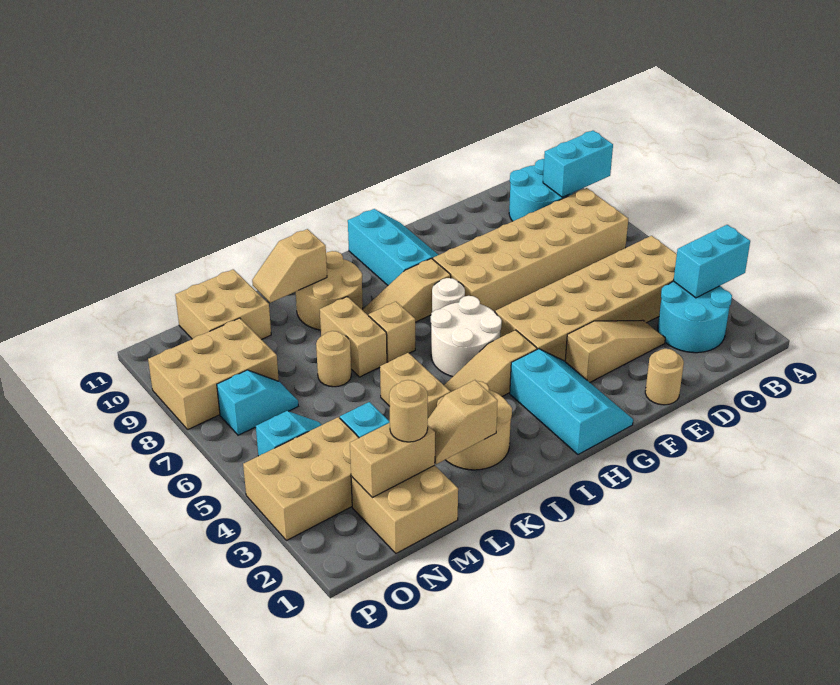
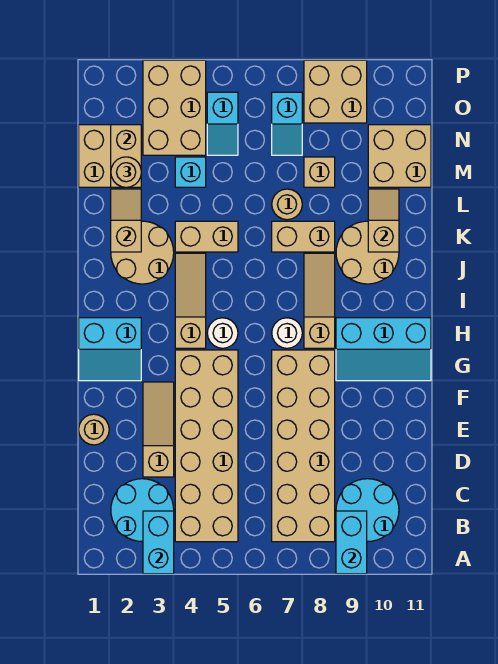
tan 1x3 slope [565,320,665,382] -> tan 1x3 slope turned to [143,382,174,477]
cyan 2x3 slope [510,349,633,455] -> cyan 2x2 slope [79,318,141,381]
white 2x2 round brick [431,296,502,377] -> white 1x1 round brick [207,318,238,348]
tan 1x1 brick [369,302,415,362] -> tan 1x1 brick moved to [304,157,335,187]
tan 2x3 brick [148,318,279,429] -> tan 2x2 brick [304,60,367,123]

